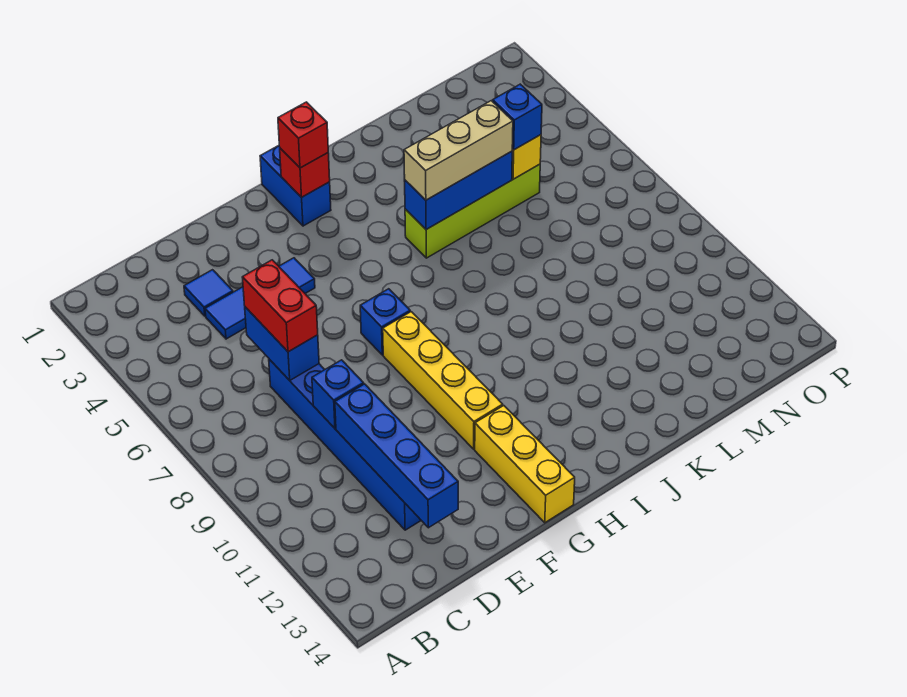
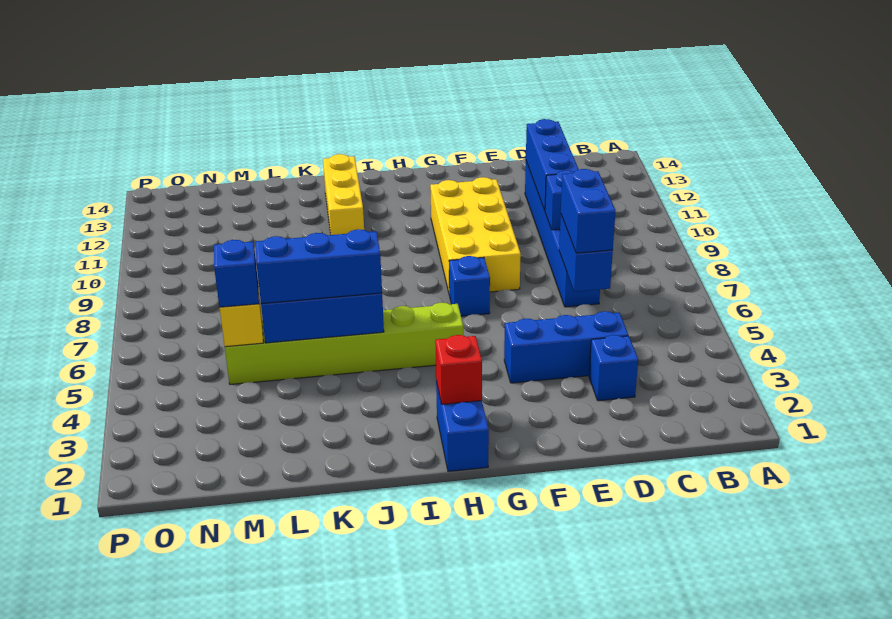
blue 1x1 tile [184,270,233,316] -> blue 1x1 brick [589,335,638,401]
blue 1x3 tile [205,258,315,339] -> blue 1x3 brick [504,311,628,383]
red 1x2 brick [242,260,318,352] -> blue 1x2 brick [561,169,616,253]
blue 1x4 brick [335,384,458,528] -> blue 1x3 brick [526,119,579,211]
yellow 1x4 brick [383,312,503,449] -> yellow 2x4 brick [430,177,521,295]
yellow 1x3 brick [475,406,575,523] -> yellow 1x3 brick moved to [323,154,364,235]
red 1x1 brick [278,102,328,168] -> none
lime 1x4 brick [405,164,540,258] -> lime 1x6 brick [225,302,463,384]
tan 1x3 brick [404,101,513,200] -> blue 1x3 brick [256,229,382,304]

